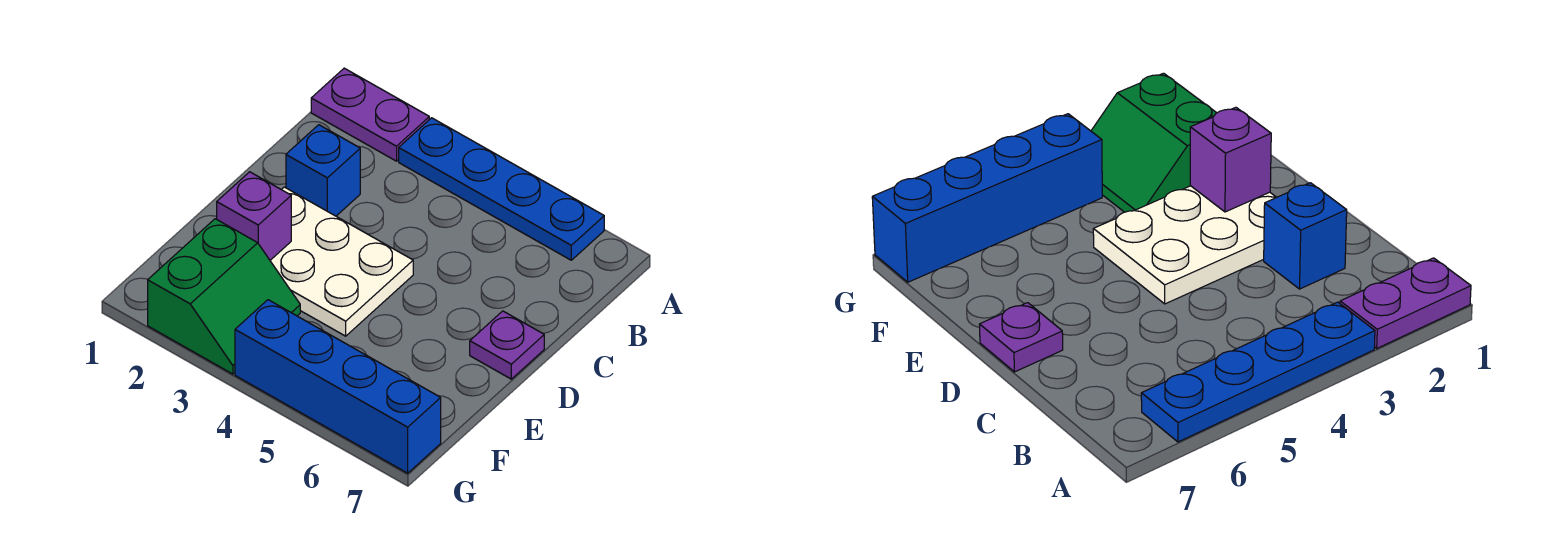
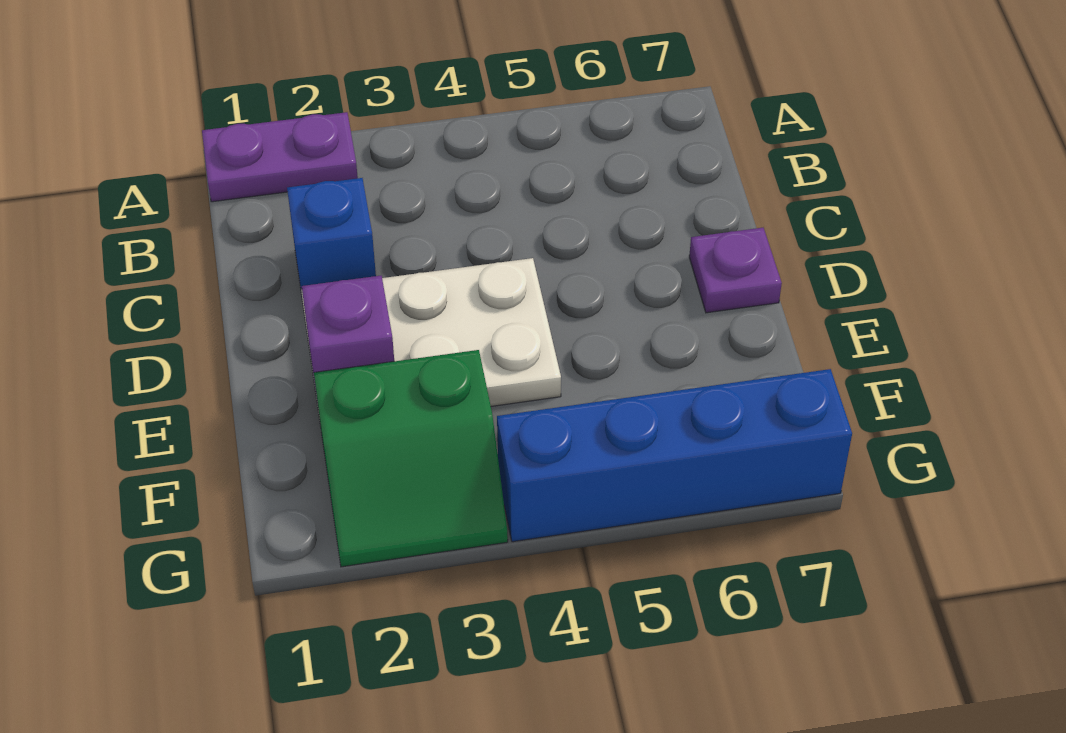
blue 1x4 plate [399,118,604,260] -> none
green 2x2 slope [148,219,300,374] -> green 2x2 slope turned to [314,350,508,567]

